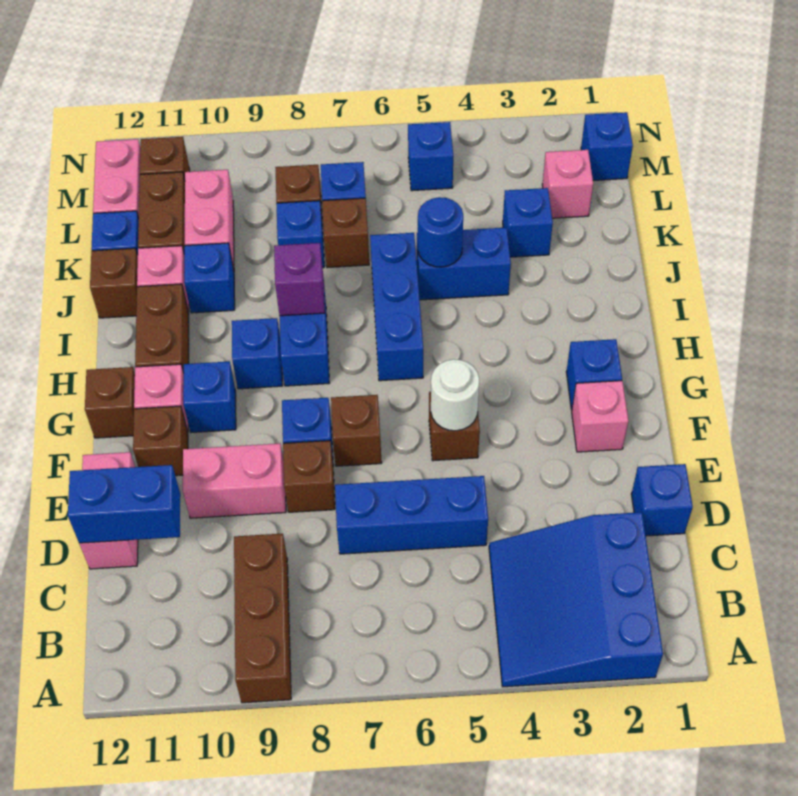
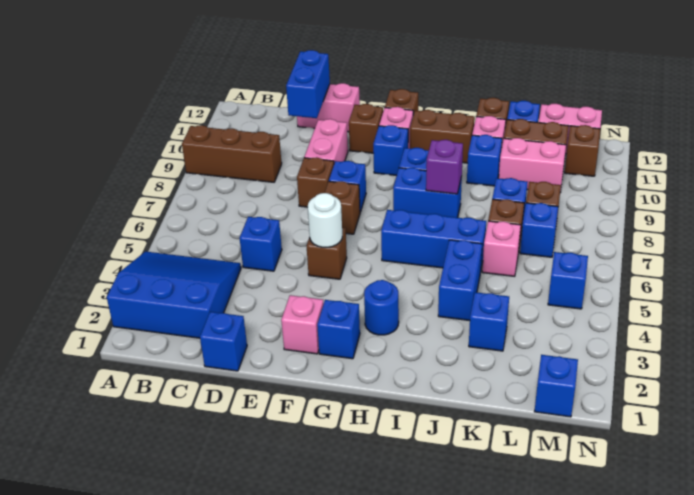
blue 1x3 brick [335,476,488,554] -> blue 1x1 brick [240,217,282,271]
blue 1x1 round brick [418,197,463,267] -> blue 1x1 round brick moved to [364,280,399,335]
pink 1x1 brick [542,150,593,218] -> pink 1x1 brick moved to [482,221,521,276]

